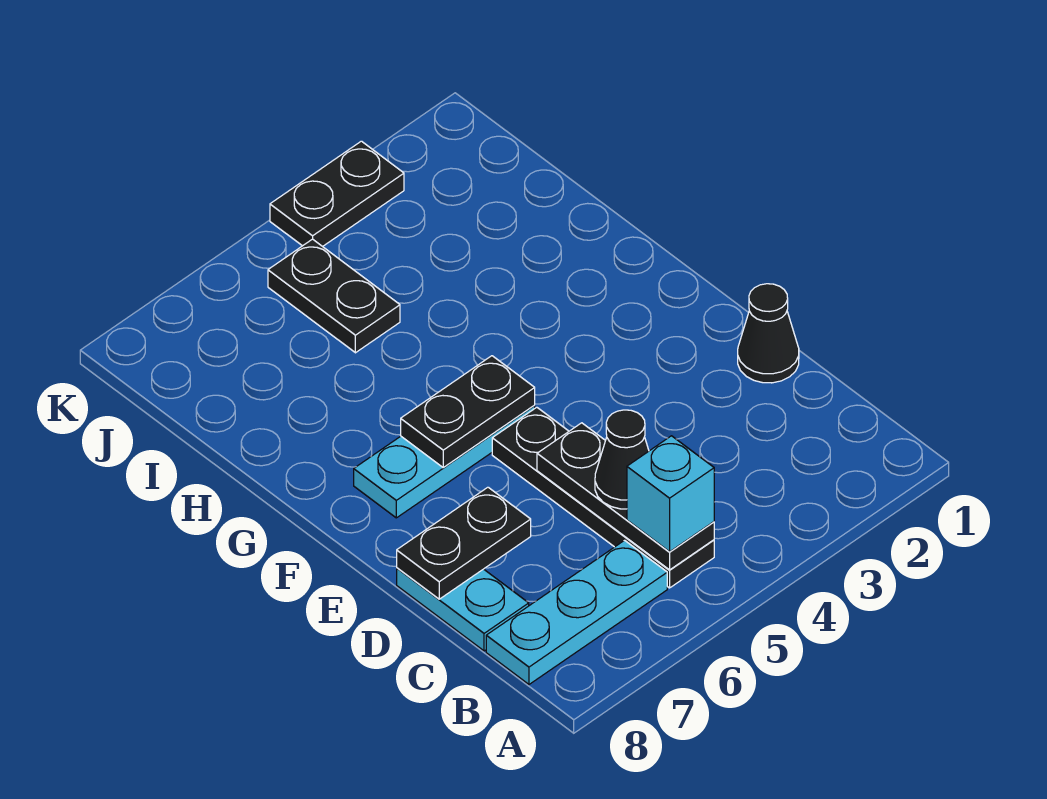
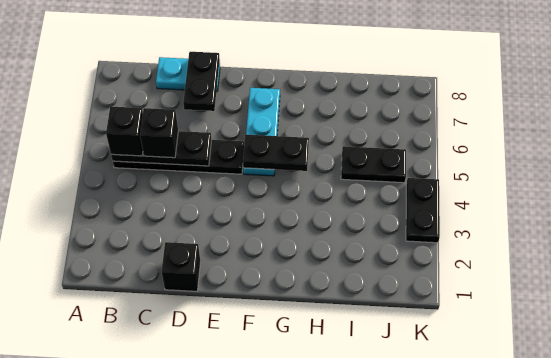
cyan 1x1 brick [627,436,714,552] -> black 1x1 brick [106,106,143,156]
cyan 1x3 plate [486,540,667,684] -> none
black 1x1 cone [595,410,649,509] -> black 1x1 brick [140,108,178,158]
black 1x1 cone [738,284,799,383] -> black 1x1 brick [162,242,200,291]
black 1x2 plate [401,356,535,467] -> black 1x2 plate turned to [243,135,309,171]

